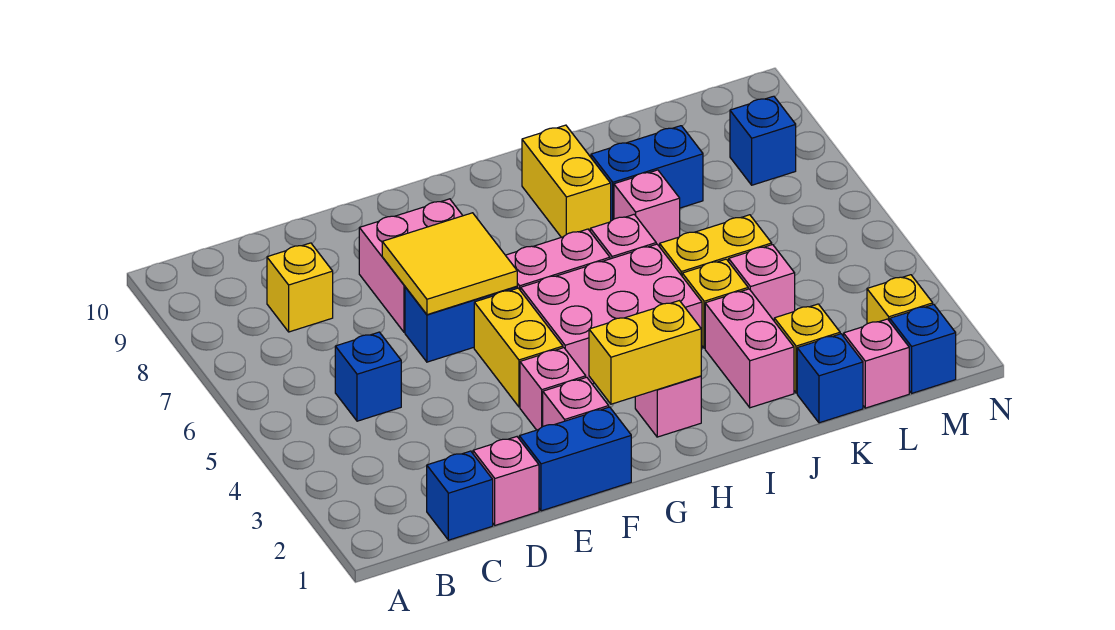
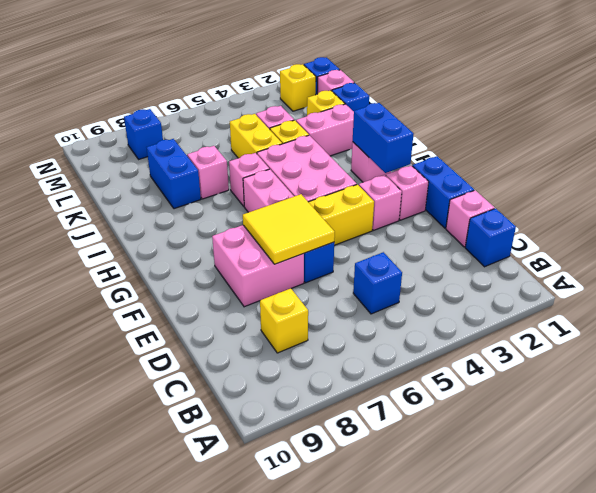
yellow 1x2 brick [589,301,701,404] -> blue 1x2 brick [353,103,414,173]
yellow 1x2 brick [522,125,611,237] -> none

